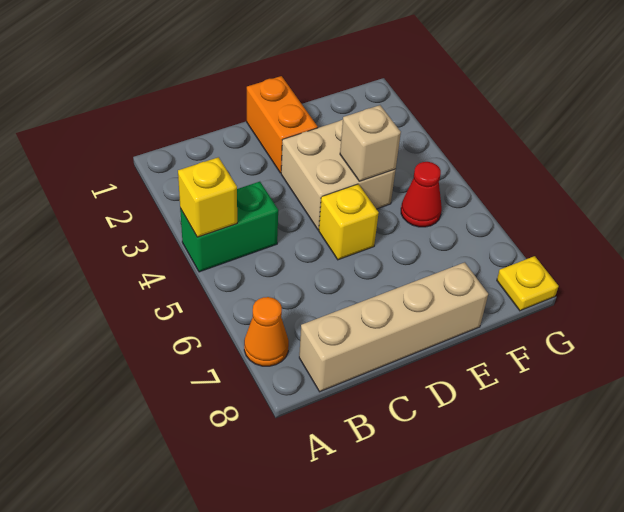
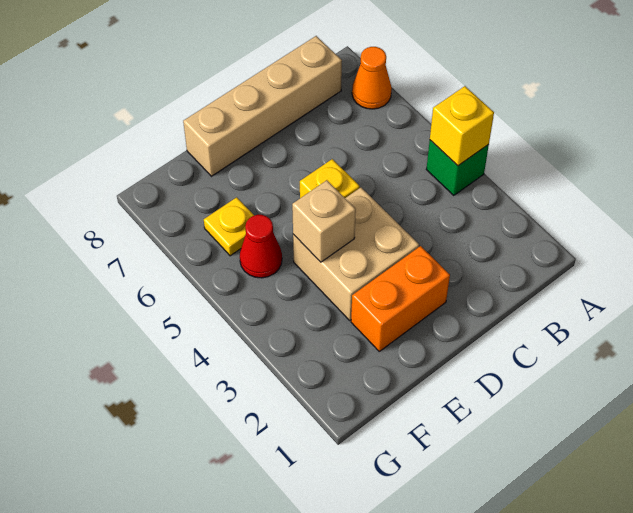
green 1x2 brick [180,182,278,272] -> green 1x1 brick [426,140,489,196]
orange 1x2 brick [247,76,318,173] -> orange 1x2 brick turned to [351,246,450,351]
yellow 1x1 plate [497,256,559,311] -> yellow 1x1 plate moved to [204,197,254,256]

